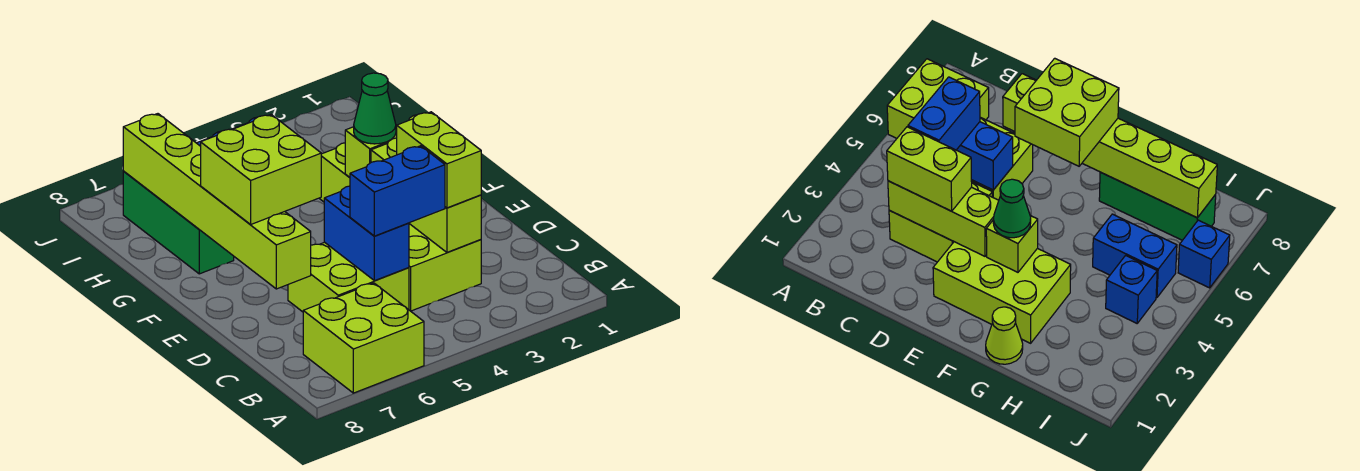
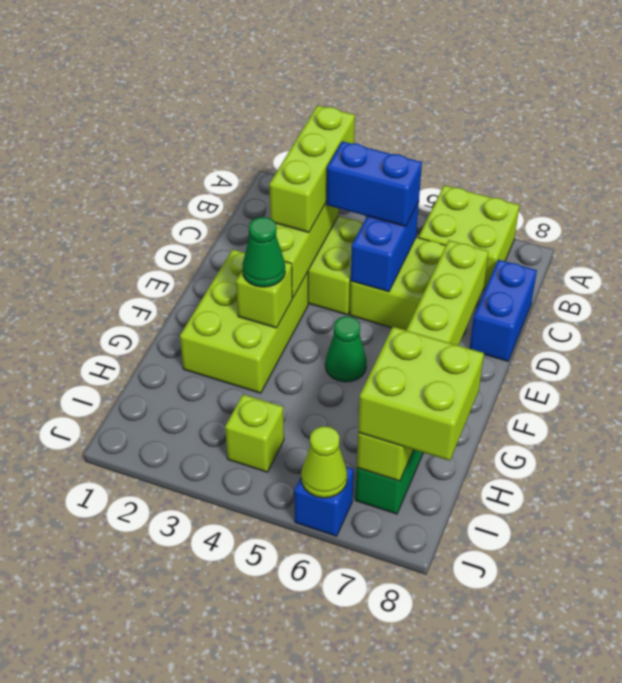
lime 1x2 brick [397,112,481,208] -> lime 1x3 brick [269,105,355,233]
lime 2x2 brick [201,115,321,225] -> lime 2x2 brick moved to [358,327,484,461]
none -> green 1x1 cone [325,316,367,382]
lime 1x1 cone [986,307,1023,364] -> lime 1x1 cone moved to [301,426,347,498]
blue 1x2 brick [1093,214,1177,298] -> blue 1x2 brick moved to [470,260,537,361]
blue 1x1 brick [1106,256,1157,323] -> lime 1x1 brick [225,394,284,472]

